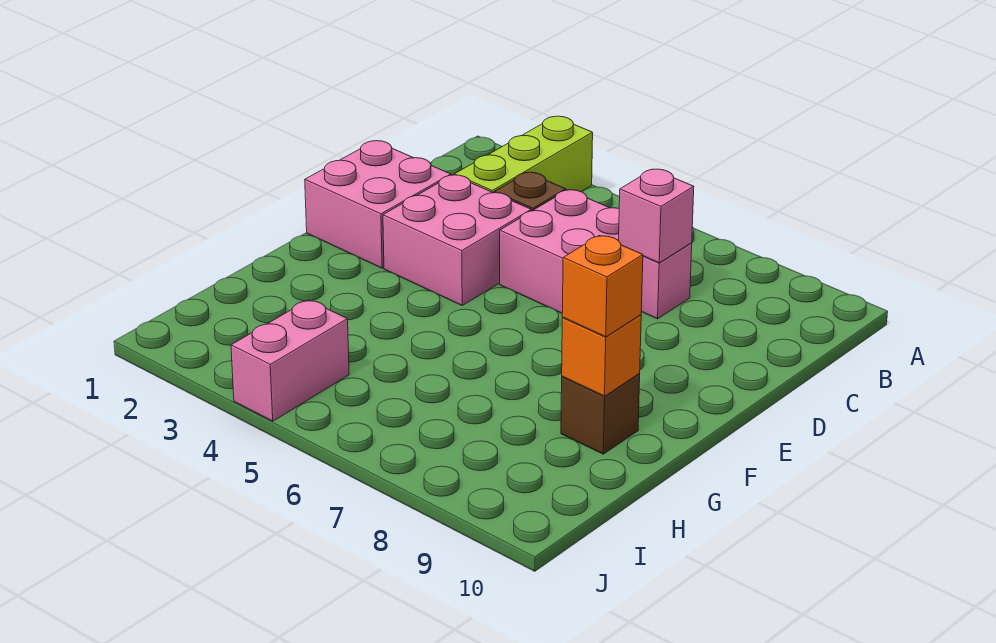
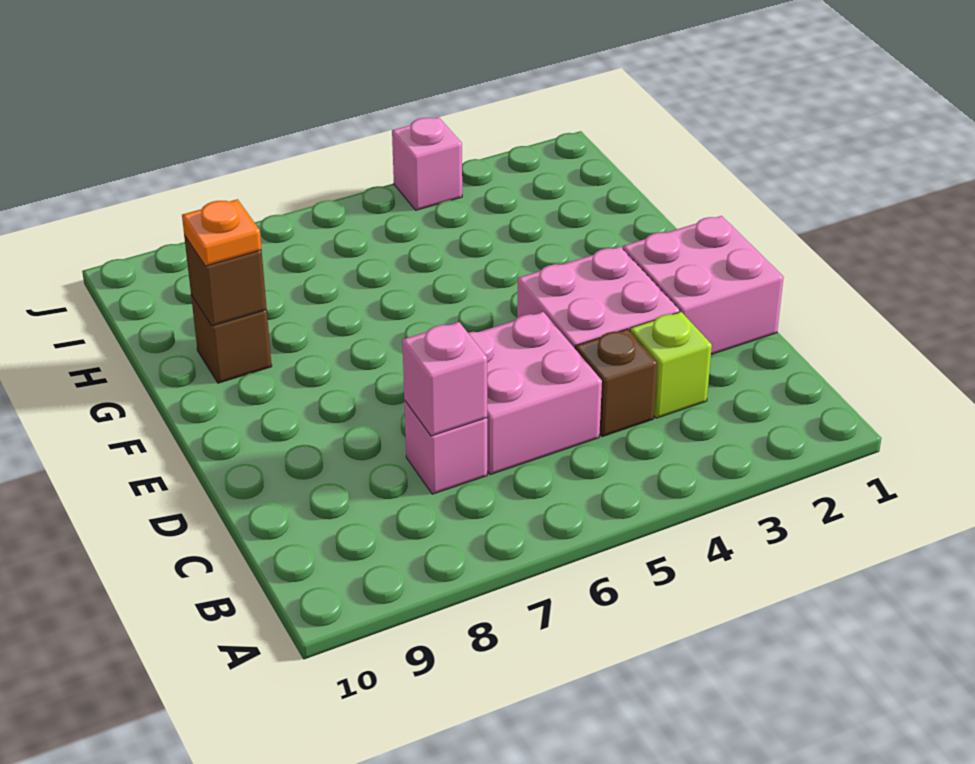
lime 1x3 brick [454,116,593,193] -> lime 1x1 brick [630,312,712,418]
orange 1x1 brick [562,315,641,396] -> brown 1x1 brick [184,235,267,326]
orange 1x1 brick [562,235,643,337] -> orange 1x1 plate [182,199,262,266]
pink 1x2 brick [231,300,349,421] -> pink 1x1 brick [392,118,462,210]

